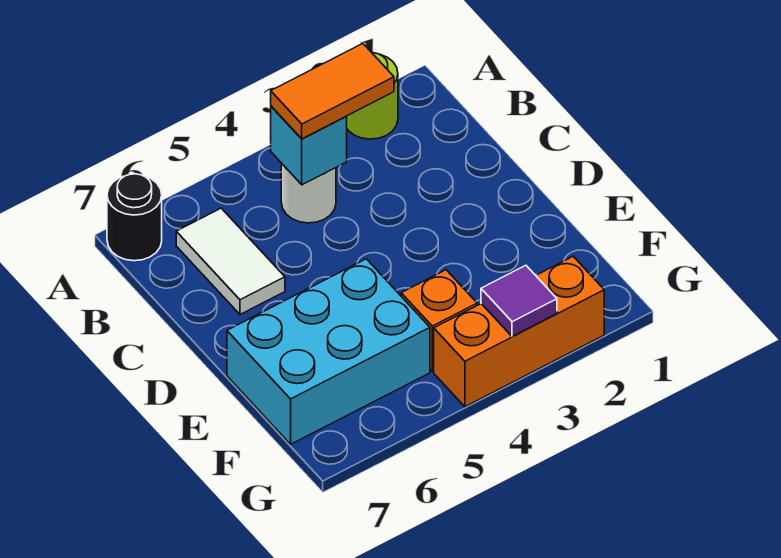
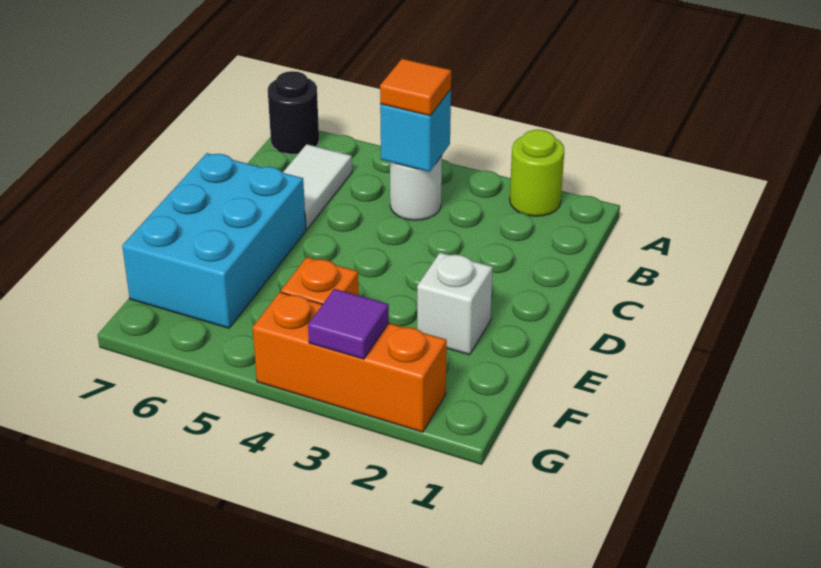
orange 1x2 tile [271,44,394,139] -> orange 1x1 tile [380,59,451,116]
none -> white 1x1 brick [417,253,493,355]
cyan 2x3 brick [227,259,430,444] -> cyan 2x3 brick turned to [122,153,306,328]

